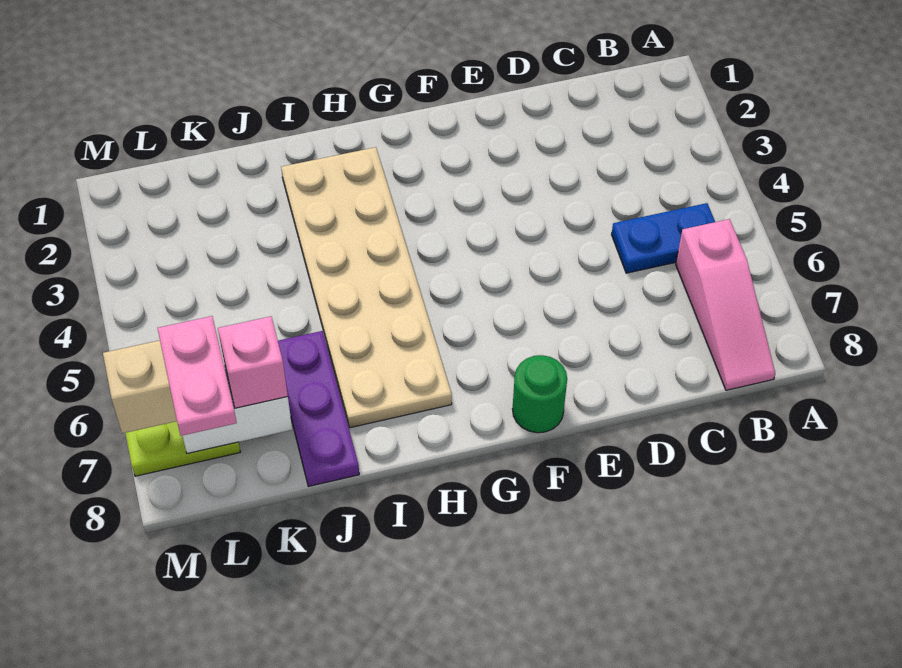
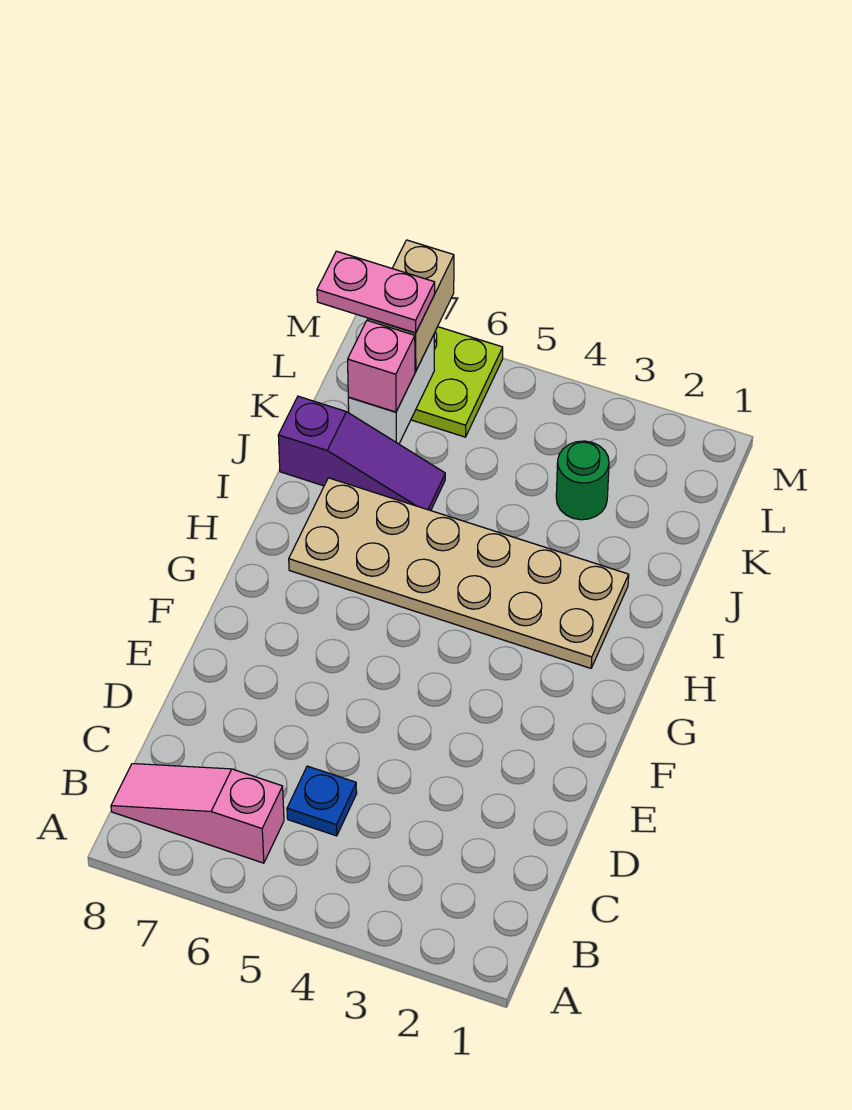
blue 1x2 plate [611,203,715,273] -> blue 1x1 plate [287,766,357,836]
green 1x1 round brick [513,355,567,433] -> green 1x1 round brick moved to [556,441,609,520]
purple 1x3 plate [278,331,359,487] -> purple 1x3 slope [278,396,445,511]

